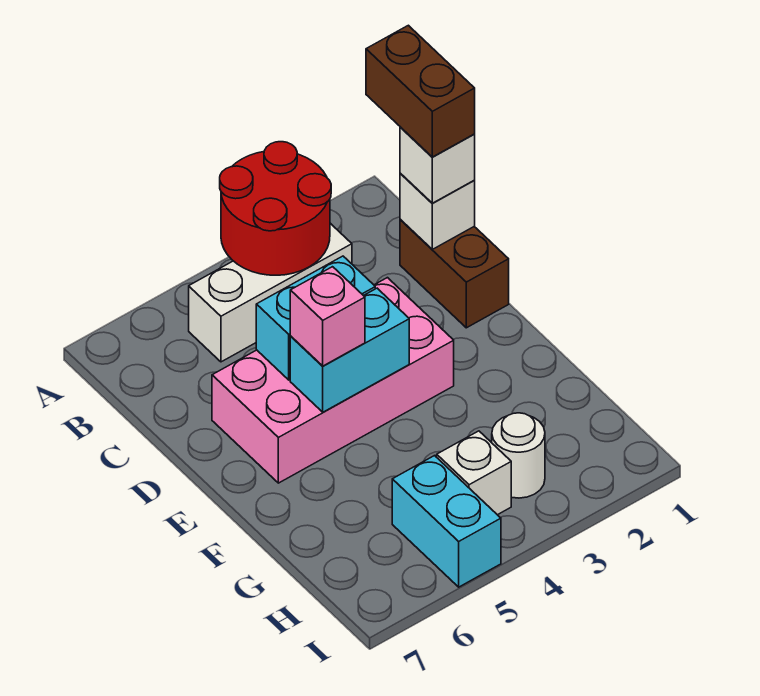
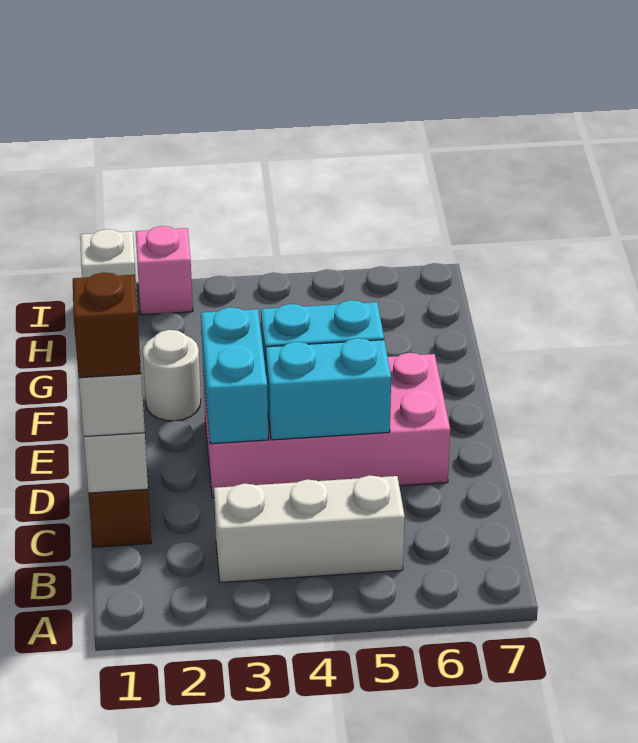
red 2x2 round brick [220,142,331,275] -> none
brown 1x2 brick [366,25,475,157] -> brown 1x1 brick [73,272,141,378]
pink 1x1 brick [290,267,365,366] -> pink 1x1 brick moved to [136,226,193,315]
white 1x1 round brick [492,413,545,498] -> white 1x1 round brick moved to [143,330,201,421]
white 1x1 brick [437,431,511,515] -> white 1x1 brick moved to [80,229,138,315]
cyan 1x2 brick [392,456,501,587] -> cyan 1x2 brick moved to [201,307,268,444]

